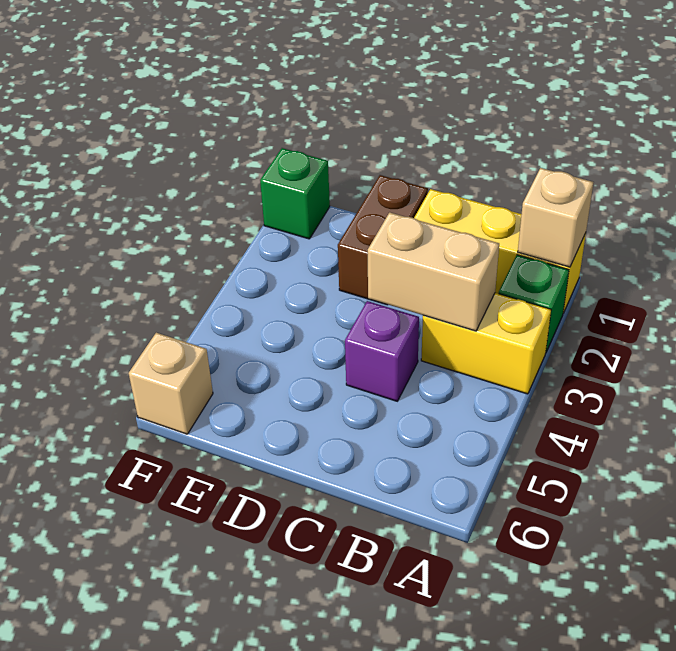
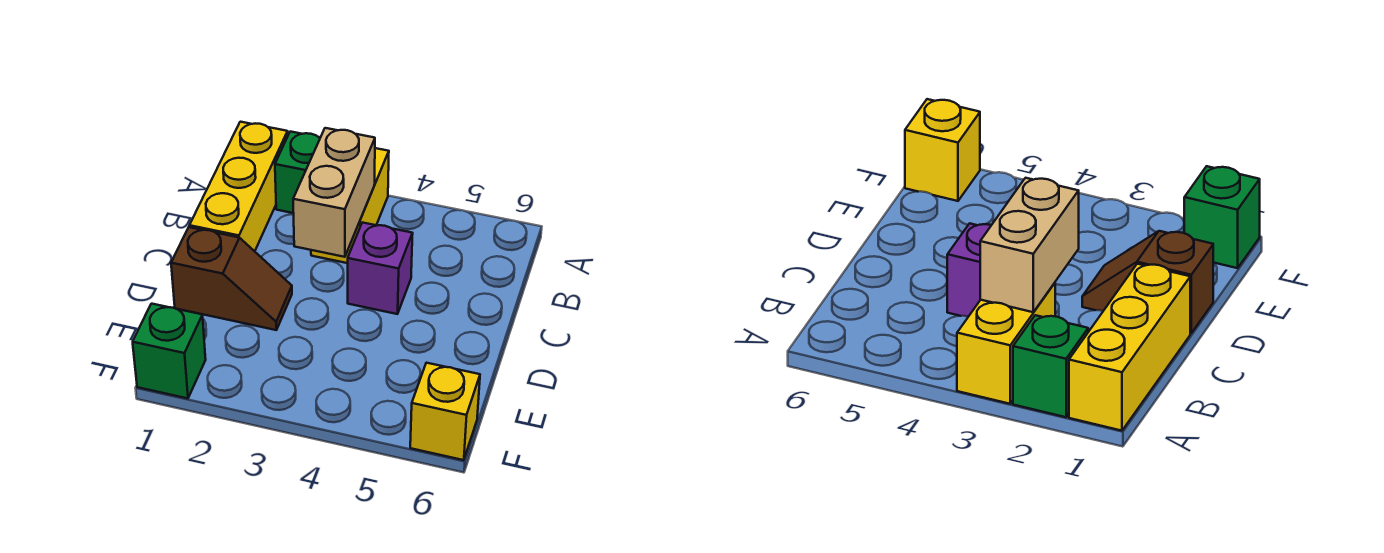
tan 1x1 brick [518,168,593,267] -> none
brown 1x2 brick [338,175,428,305] -> brown 1x2 slope [171,227,292,330]
tan 1x1 brick [129,333,213,434] -> yellow 1x1 brick [410,363,480,460]

